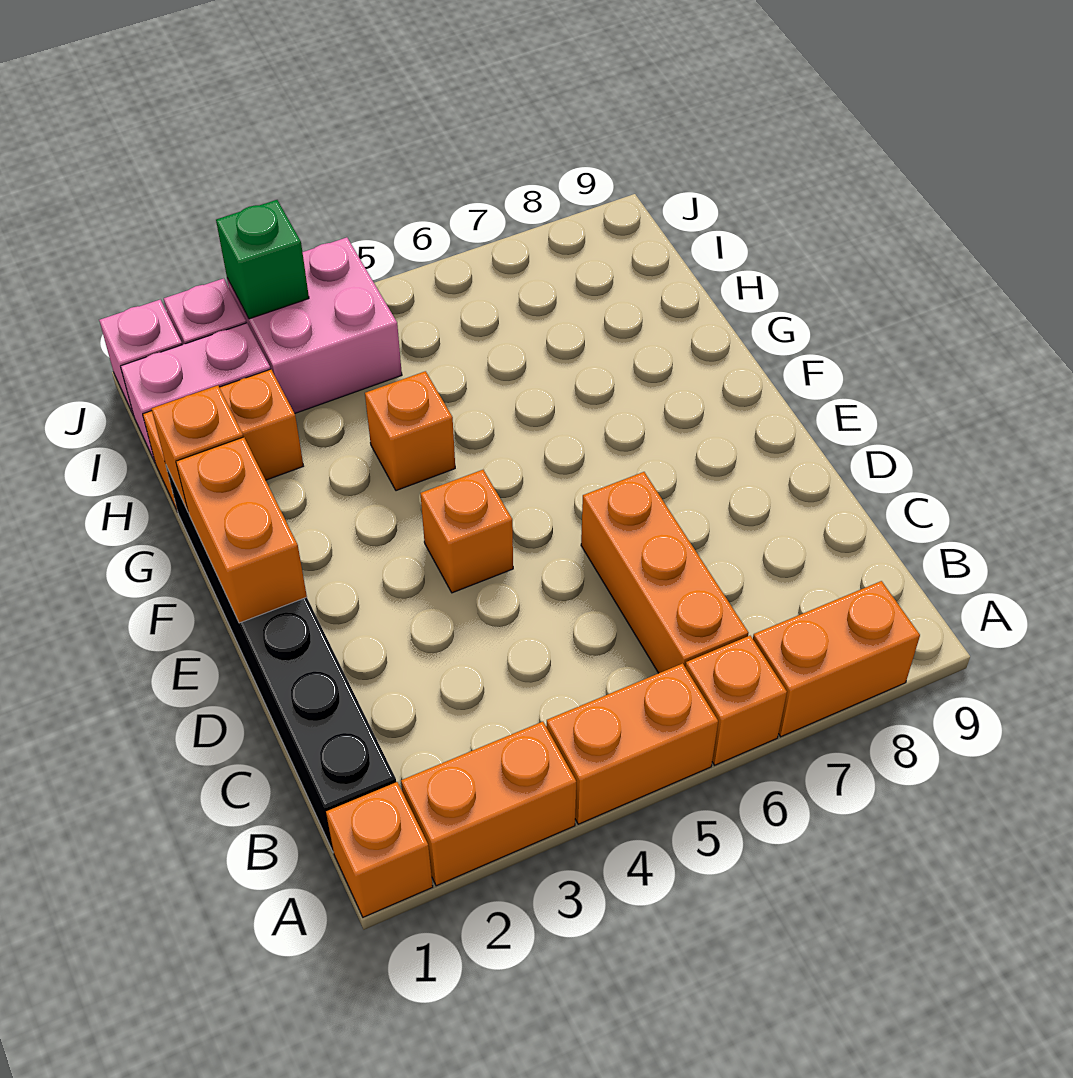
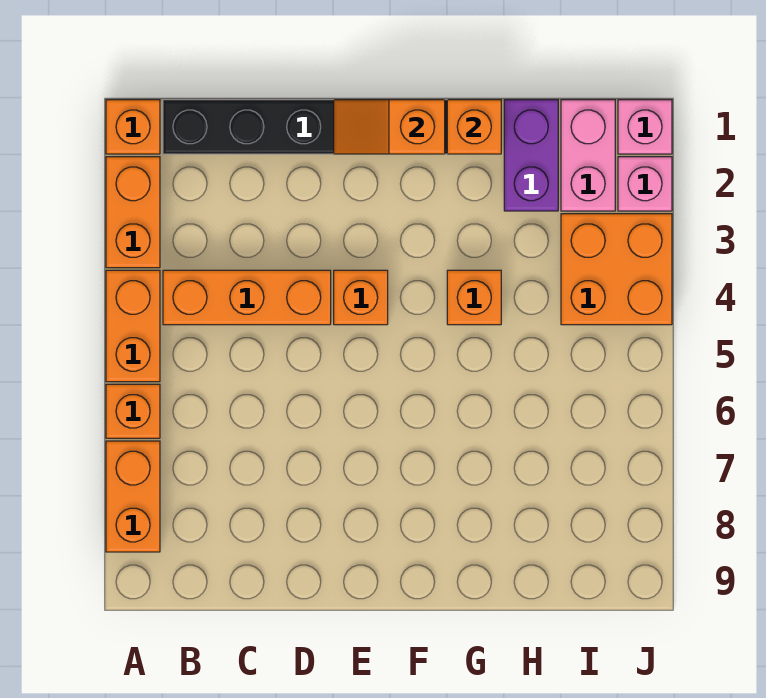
orange 1x3 brick [581,472,748,673] -> orange 1x3 brick moved to [163,270,331,325]
orange 1x2 brick [176,437,307,623] -> orange 1x2 slope [334,100,445,154]
orange 1x2 brick [143,369,303,512] -> purple 1x2 brick [504,100,558,211]
pink 2x2 brick [227,237,402,413] -> orange 2x2 brick [561,214,672,325]
green 1x1 brick [216,200,309,319] -> none

